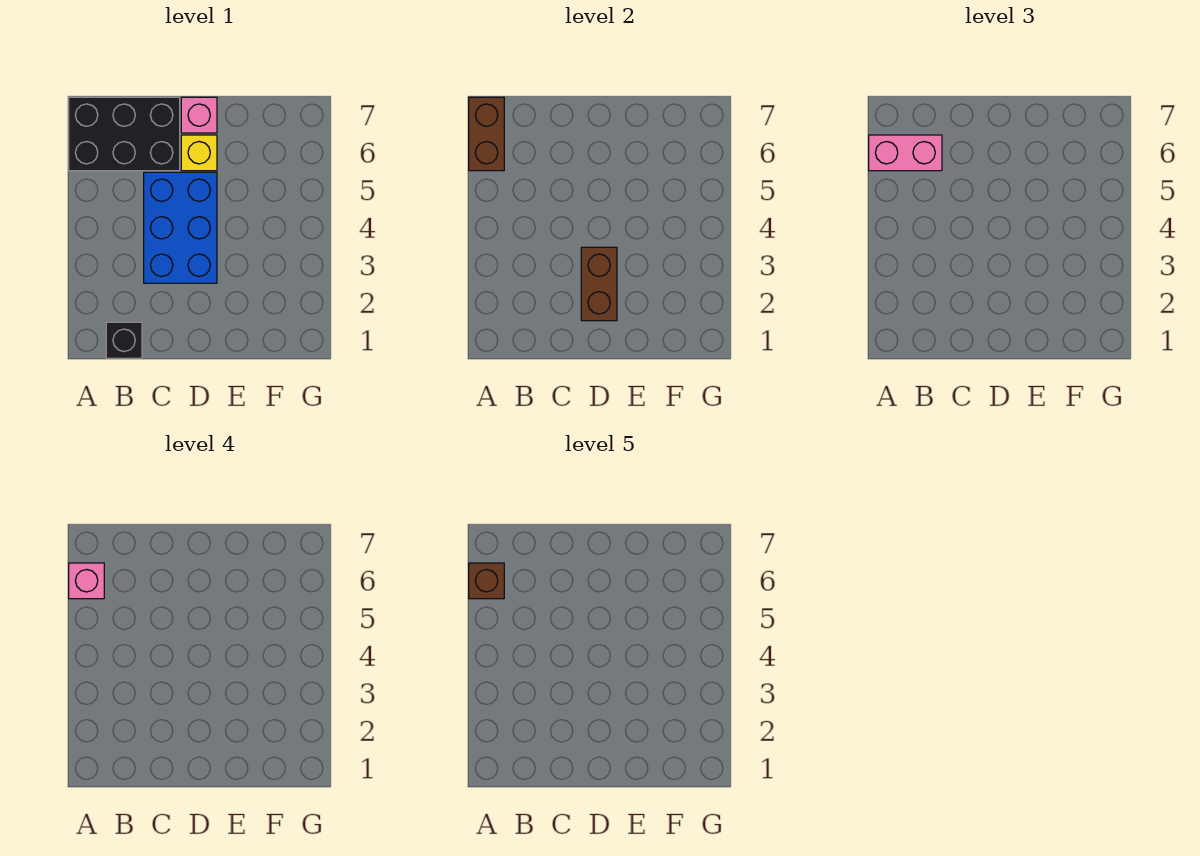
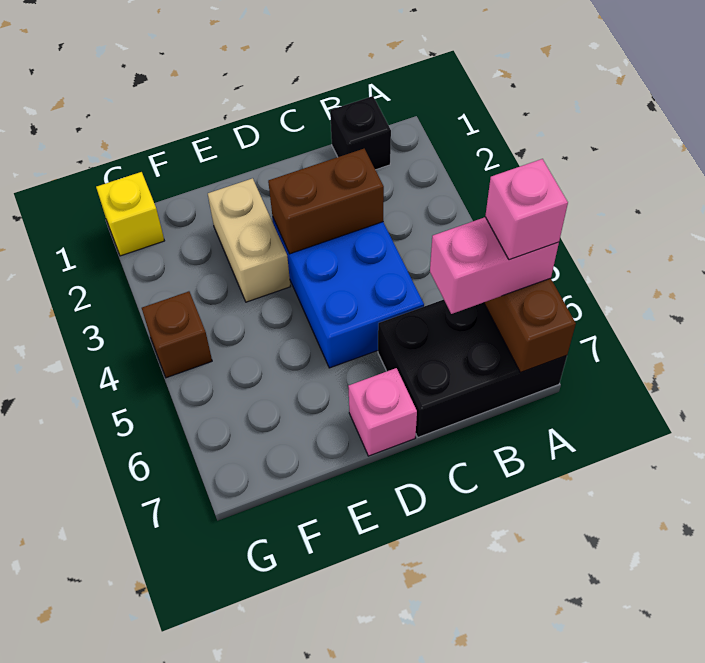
brown 1x1 brick [469,563,504,599] -> brown 1x1 brick moved to [142,291,212,378]
brown 1x2 brick [581,247,617,321] -> brown 1x2 brick turned to [268,149,384,254]
yellow 1x1 brick [181,135,217,171] -> yellow 1x1 brick moved to [96,172,164,256]
none -> tan 1x2 brick [208,178,290,302]

